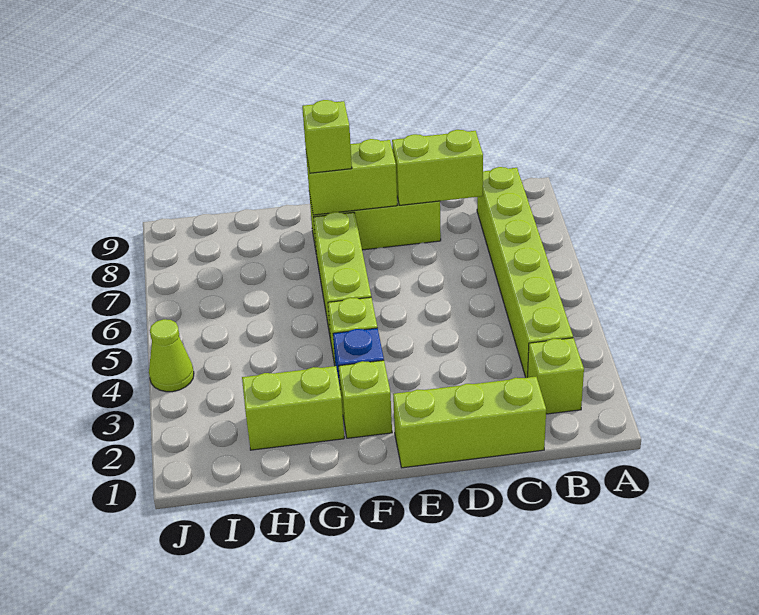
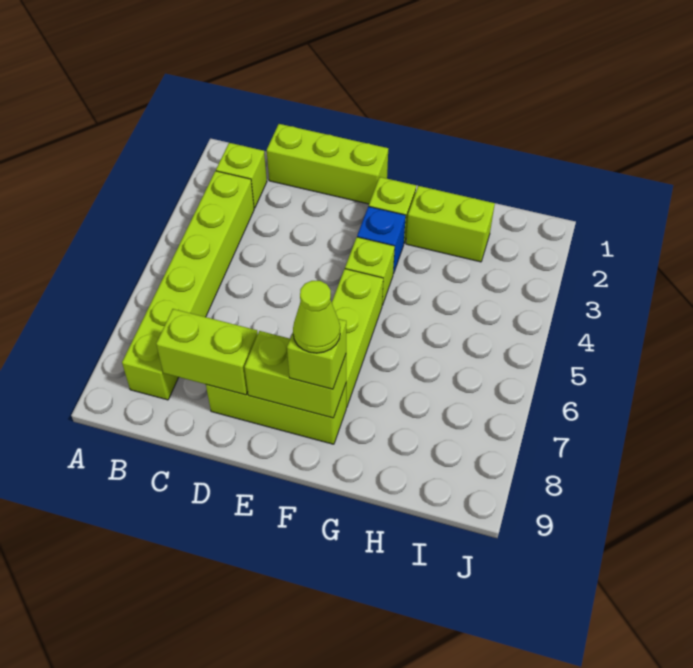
lime 1x1 cone [149,319,194,392] -> lime 1x1 cone moved to [293,281,340,353]

